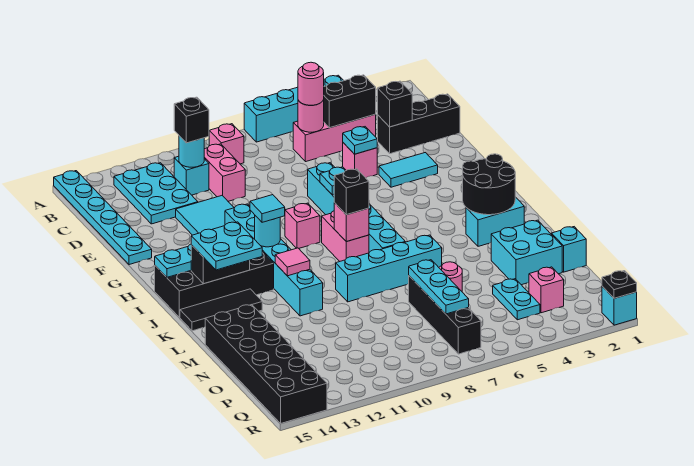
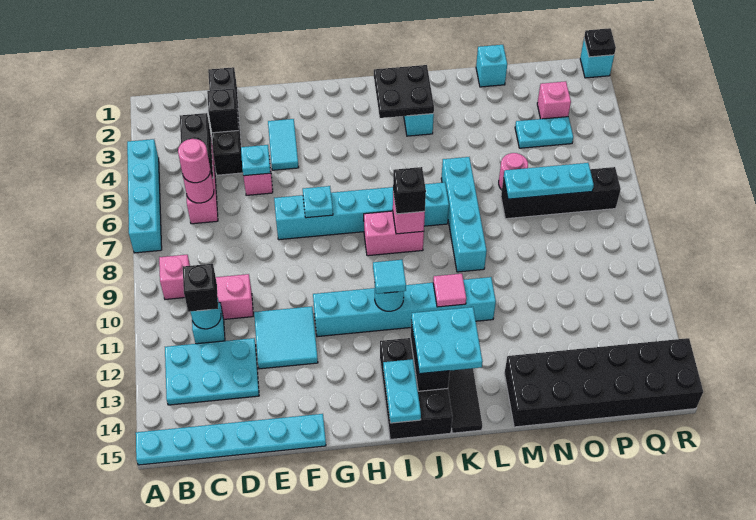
black 1x3 brick [378,94,460,154] -> black 1x4 brick [208,67,243,175]
pink 1x1 brick [285,203,320,248] -> none
black 2x4 brick [155,252,274,318] -> black 2x3 brick [380,338,452,440]
black 2x2 round brick [463,154,515,215] -> black 2x2 plate [374,65,434,118]
cyan 2x2 brick [491,220,562,285] -> none

